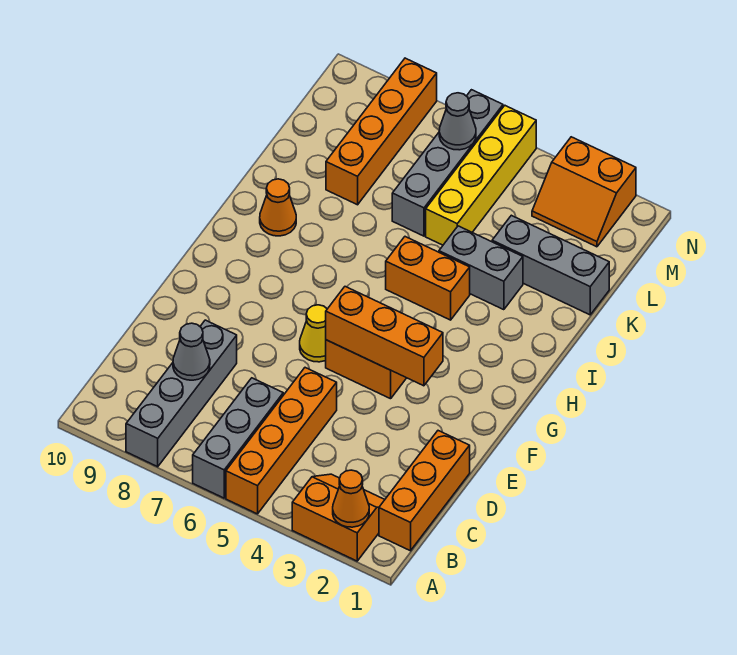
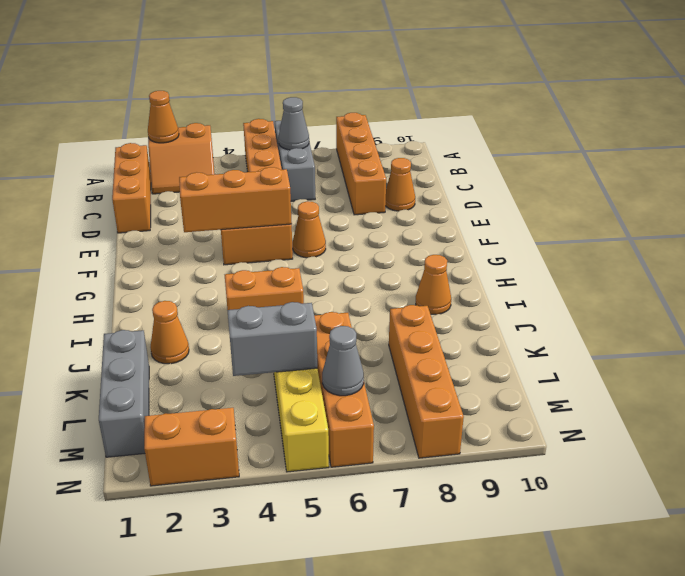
grey 1x4 brick [126,320,237,467] -> orange 1x4 brick [336,113,386,215]
grey 1x1 cone [173,323,210,380] -> grey 1x1 cone moved to [278,97,309,150]
none -> orange 1x1 cone [385,158,415,211]
yellow 1x1 cone [300,305,327,362] -> orange 1x1 cone [293,201,326,258]
none -> orange 1x1 cone [150,301,189,364]
grey 1x2 brick [439,226,523,310] -> grey 1x2 brick moved to [227,302,317,376]
grey 1x3 brick [492,215,609,315] -> grey 1x3 brick turned to [99,330,149,457]
grey 1x4 brick [392,90,503,236] -> orange 1x4 brick [314,312,374,467]

